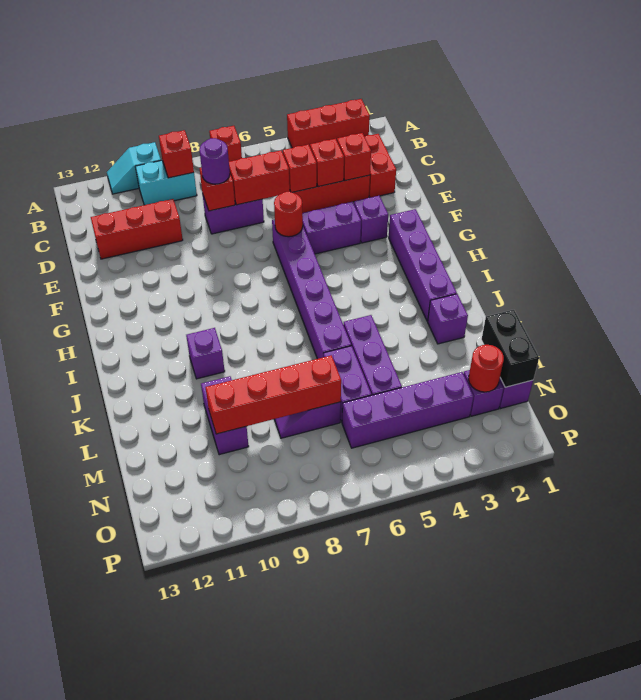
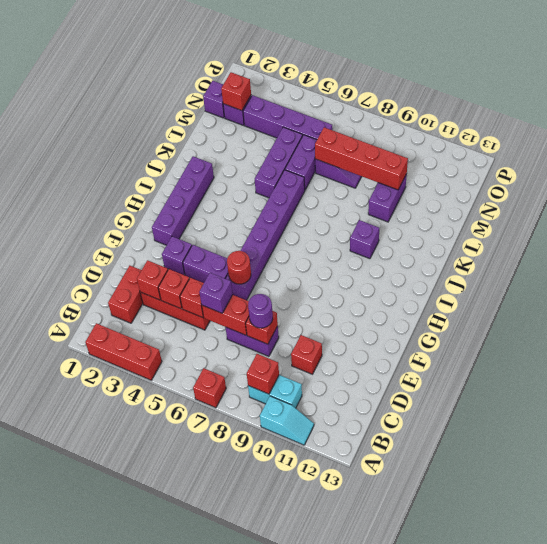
red 1x3 brick [91,199,183,259] -> red 1x1 brick [291,335,322,374]
purple 1x1 brick [428,294,468,344] -> purple 1x1 brick moved to [199,273,233,313]
black 1x2 brick [482,310,539,387] -> none
red 1x1 round brick [468,345,504,392] -> red 1x1 brick [221,72,251,111]

